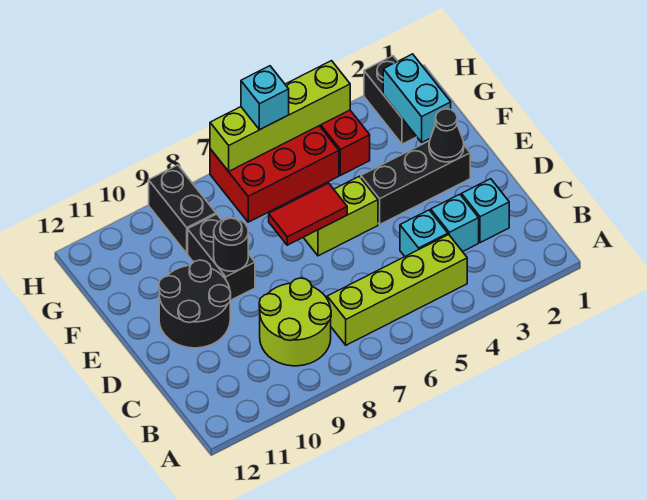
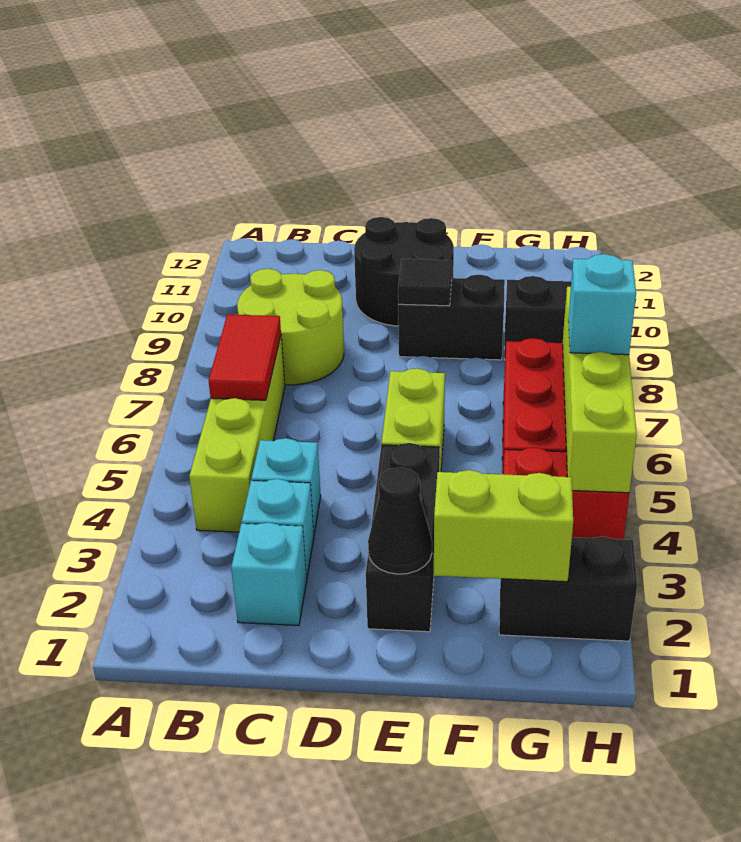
red 1x2 tile [269,183,347,245] -> red 1x2 tile moved to [209,314,281,400]
black 1x1 round brick [214,218,248,271] -> black 1x1 tile [398,259,452,306]
cyan 1x2 brick [383,54,451,142] -> lime 1x2 brick [434,470,573,582]

